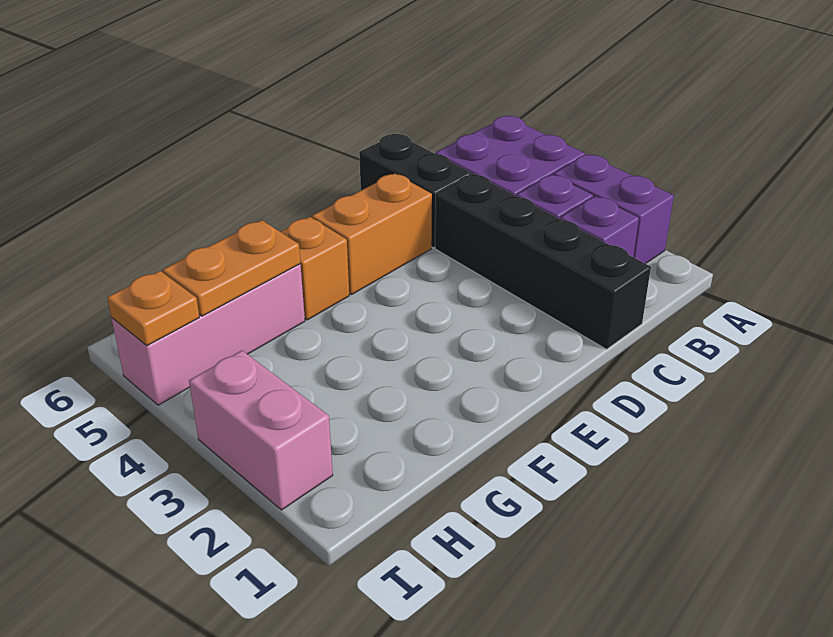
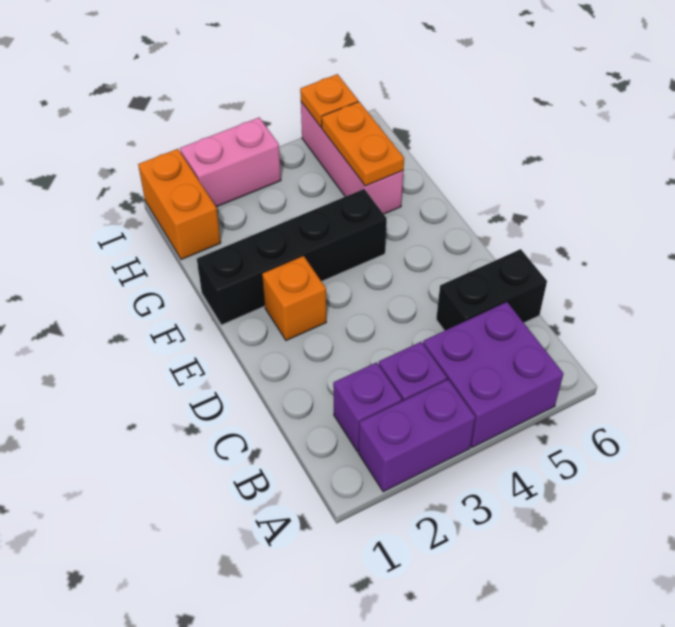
black 1x4 brick [435,174,651,349] -> black 1x4 brick moved to [197,189,387,325]
orange 1x2 brick [312,173,432,295] -> orange 1x2 brick moved to [138,149,221,260]
orange 1x1 brick [280,217,349,320] -> orange 1x1 brick moved to [262,256,326,340]

